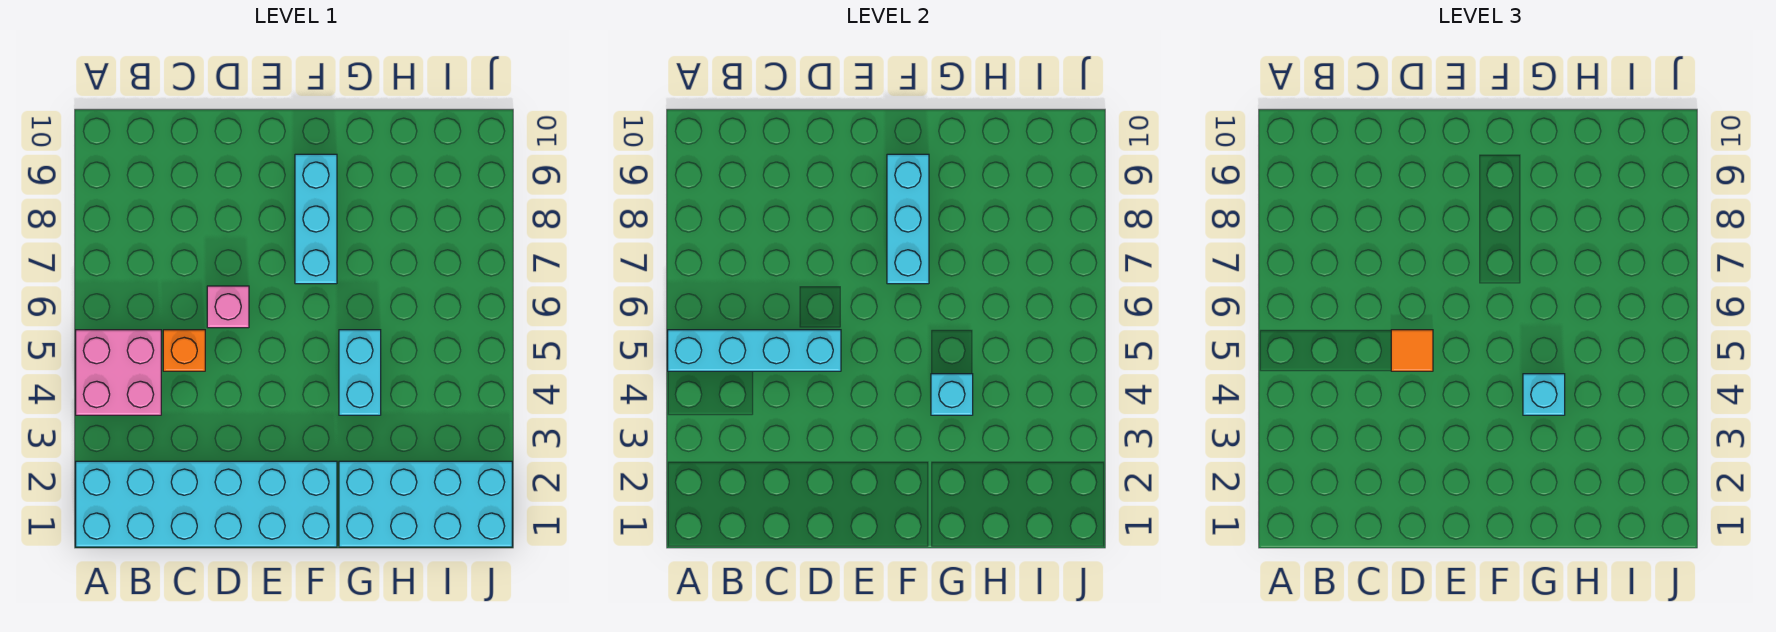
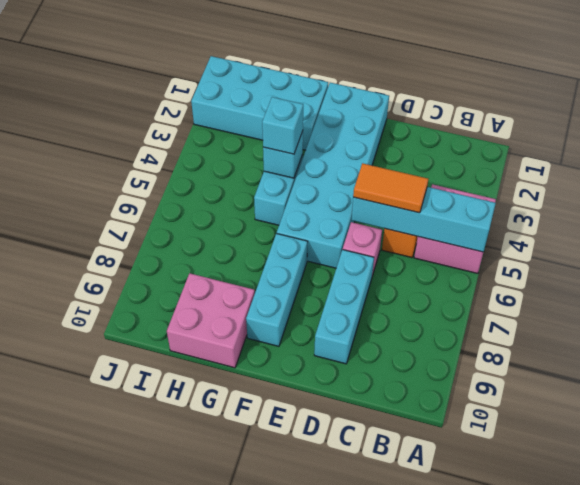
cyan 2x6 brick [76,461,337,547] -> cyan 2x6 brick turned to [277,83,389,268]
orange 1x1 tile [1391,330,1433,371] -> orange 1x2 tile [353,163,428,213]
cyan 1x3 brick [887,154,929,284] -> cyan 1x3 brick moved to [314,250,374,364]
none -> pink 2x2 brick [167,273,255,368]

